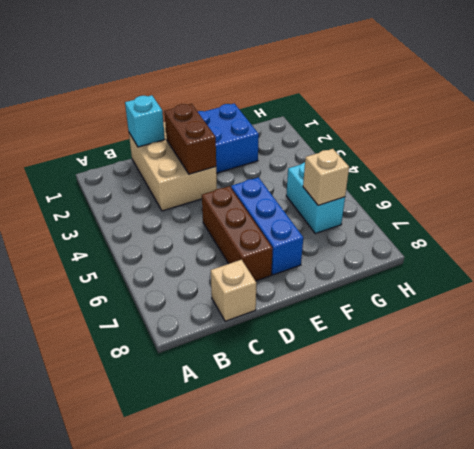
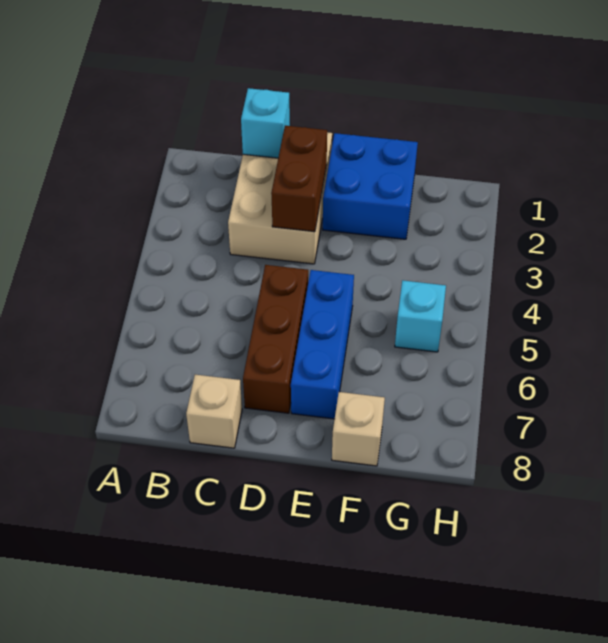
cyan 1x2 brick [286,162,345,233] -> cyan 1x1 brick [395,280,446,352]
tan 1x1 brick [303,149,349,205] -> tan 1x1 brick moved to [332,392,385,466]

